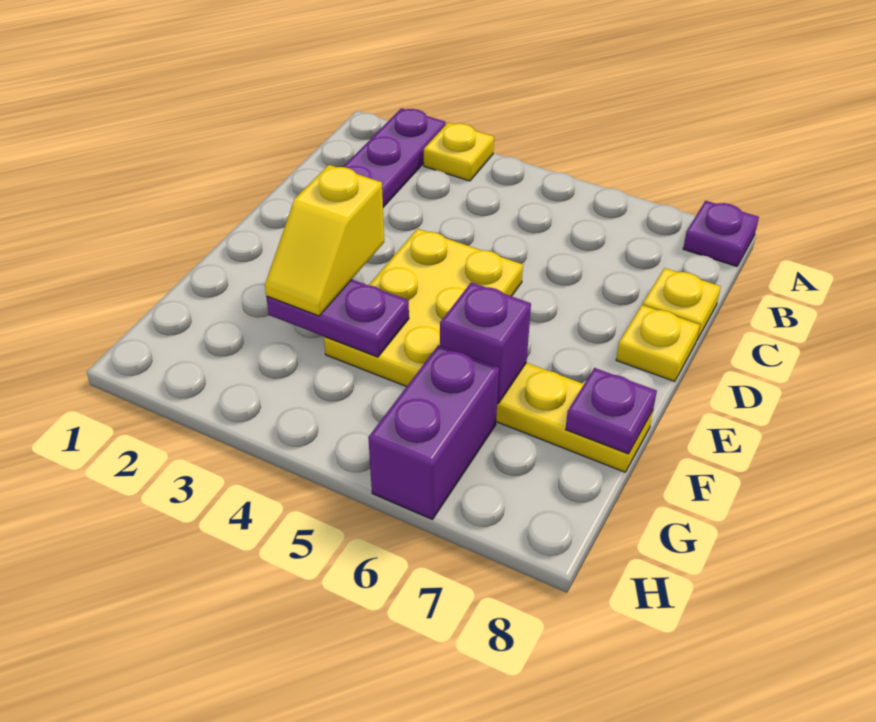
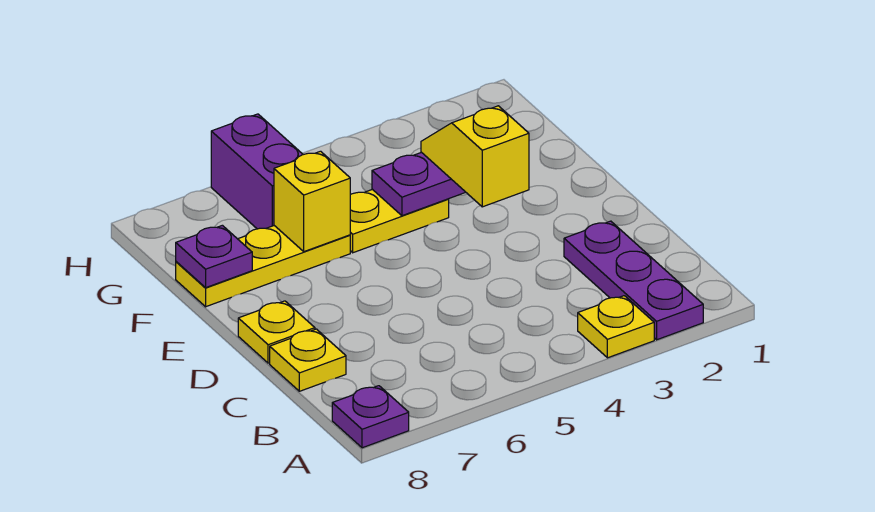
yellow 2x3 plate [324,229,523,387] -> yellow 1x2 plate [350,189,449,253]
purple 1x1 brick [440,282,531,403] -> yellow 1x1 brick [274,151,350,252]

